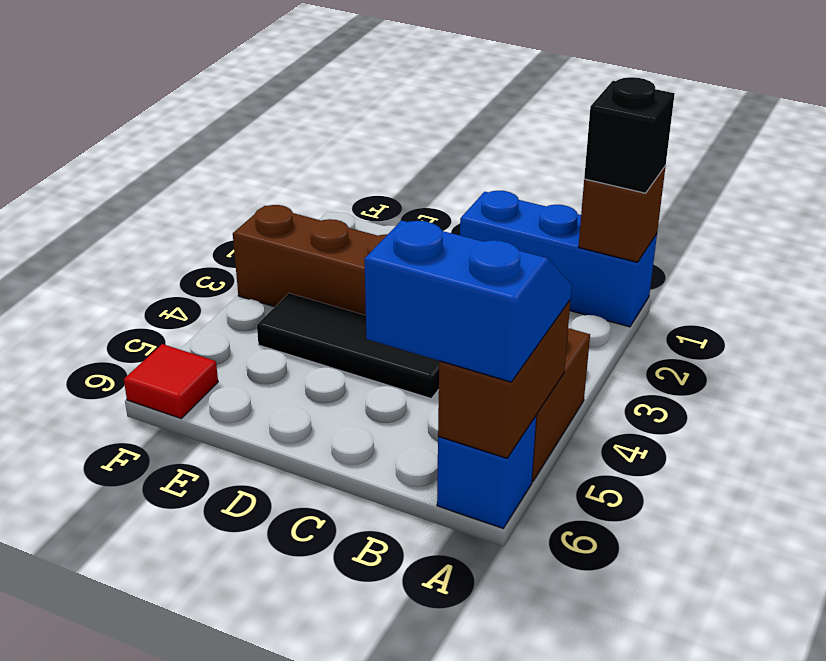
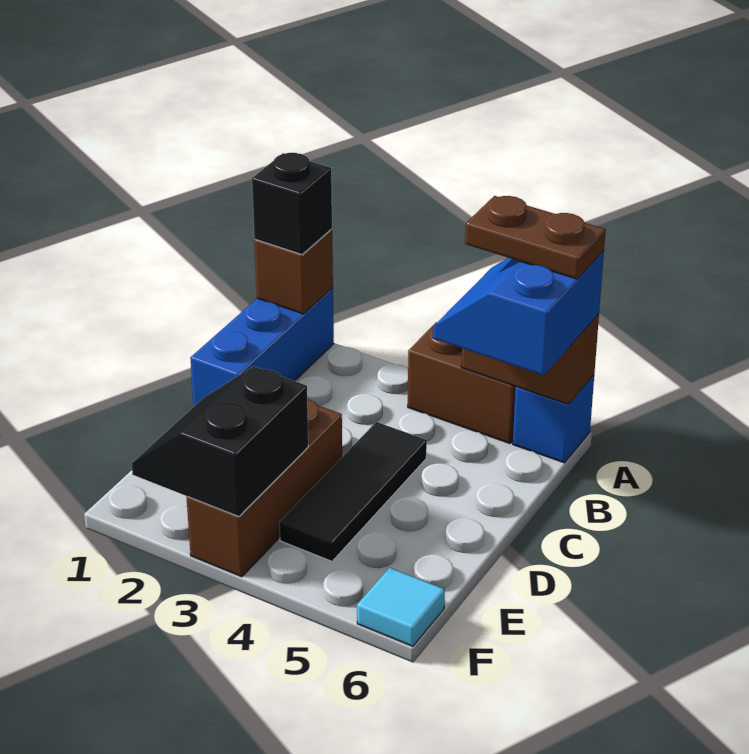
none -> brown 1x2 plate [465,196,606,279]
none -> black 2x2 slope [132,367,308,516]
red 1x1 tile [124,344,218,418] -> cyan 1x1 tile [357,568,445,646]

